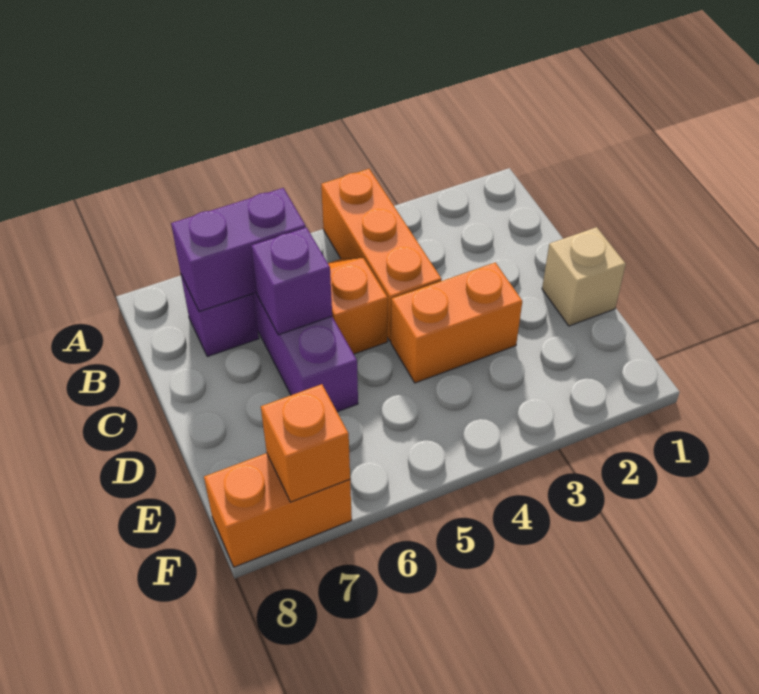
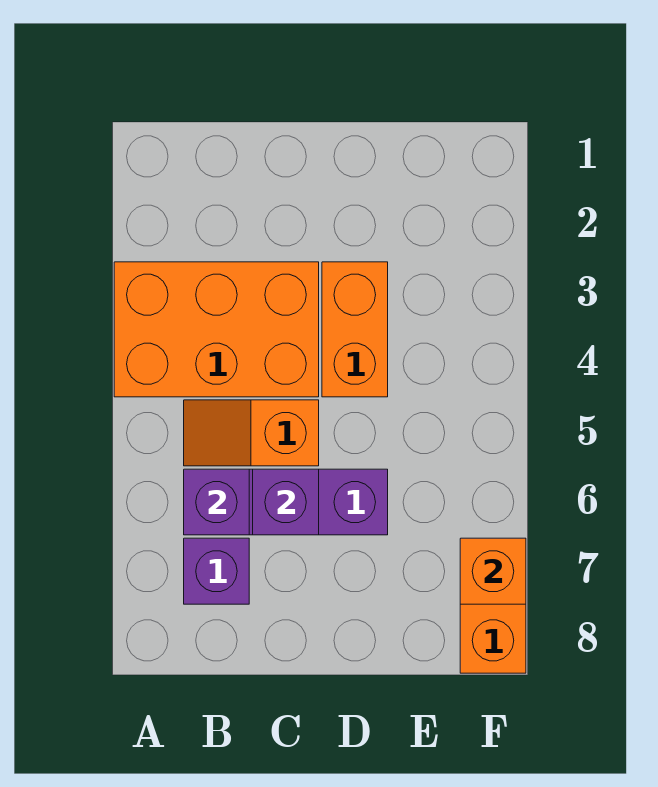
orange 1x3 brick [321,169,442,341] -> orange 2x3 brick [114,262,319,397]
purple 1x2 brick [171,188,306,312] -> purple 1x1 brick [184,469,249,535]
tan 1x1 brick [542,227,626,326] -> none

